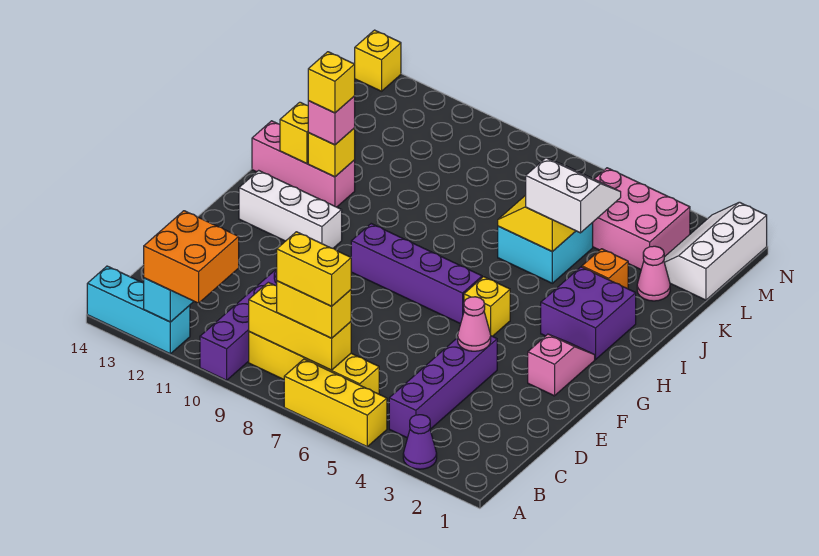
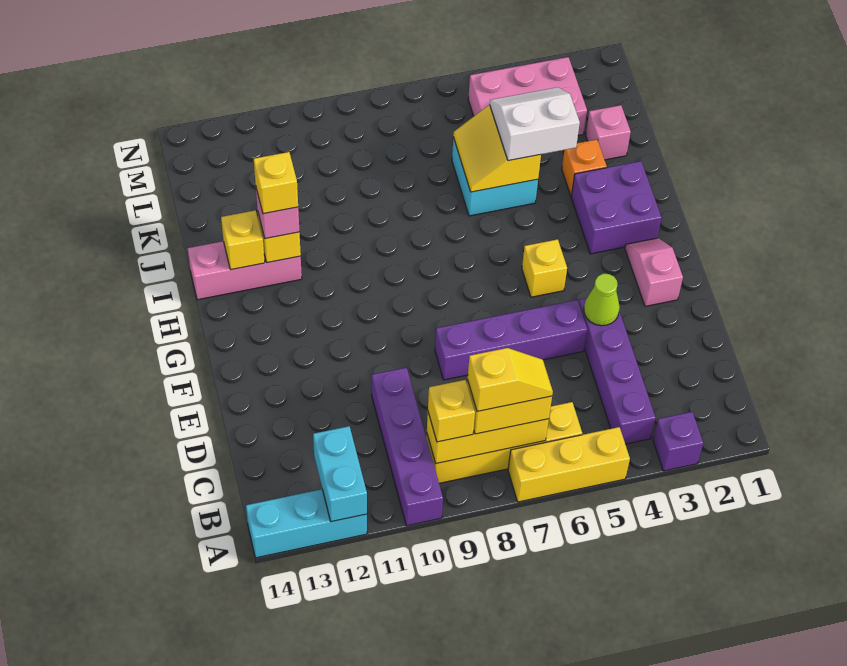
purple 1x1 cone [403,415,437,469] -> purple 1x1 brick [653,412,703,471]
orange 2x2 brick [144,211,239,303] -> none
yellow 1x2 brick [277,232,351,306] -> yellow 1x2 slope [468,348,553,411]
pink 1x1 cone [458,297,491,351] -> lime 1x1 cone [584,274,620,326]
purple 1x4 brick [351,224,482,324] -> purple 1x4 brick moved to [435,300,587,380]
white 1x3 brick [239,170,342,248] -> none
pink 1x1 cone [637,246,670,301] -> pink 1x1 brick [586,105,631,160]
white 2x3 slope [664,202,767,300] -> none
yellow 1x1 brick [355,30,401,91] -> yellow 1x1 brick moved to [428,380,475,442]

